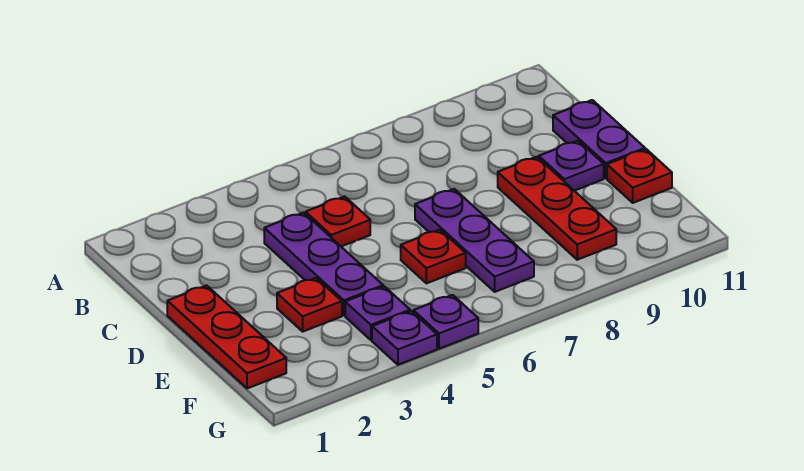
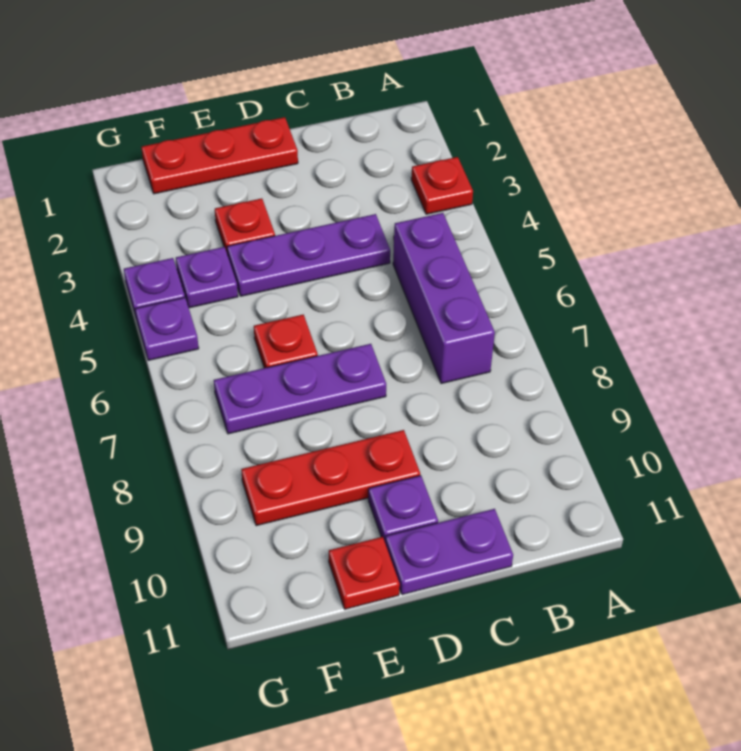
none -> purple 1x3 brick [393,213,495,384]
red 1x1 plate [306,196,370,246] -> red 1x1 plate moved to [411,157,473,214]

